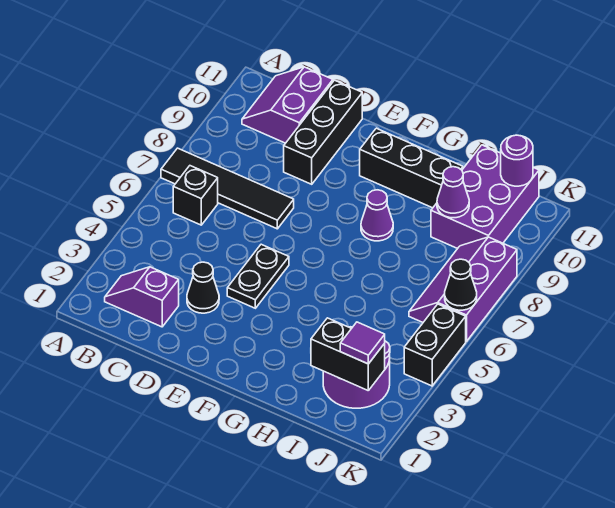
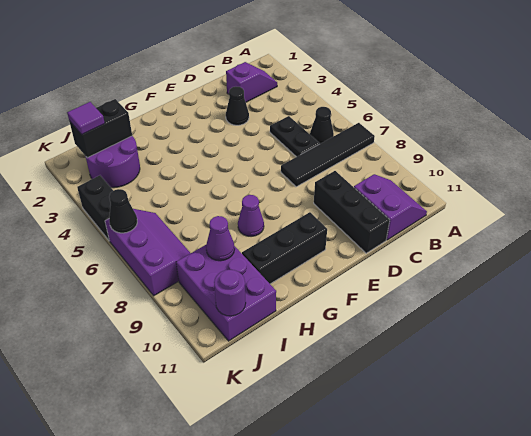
black 1x1 brick [173,166,218,225] -> black 1x1 cone [310,107,334,144]
black 1x2 plate [227,244,289,308] -> black 1x2 plate moved to [270,116,320,157]

